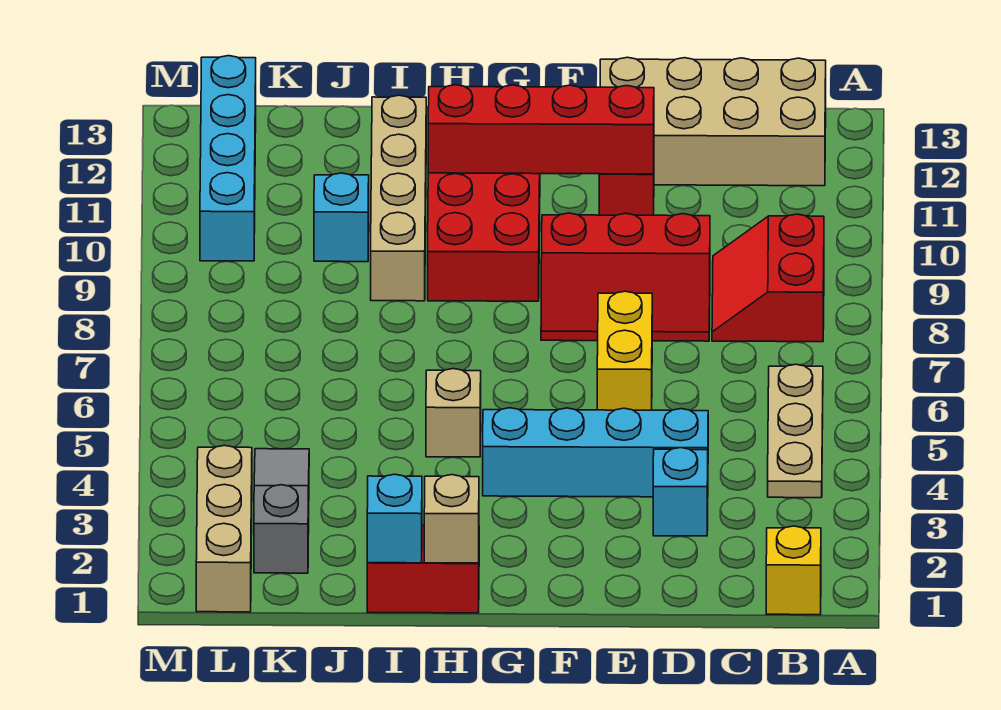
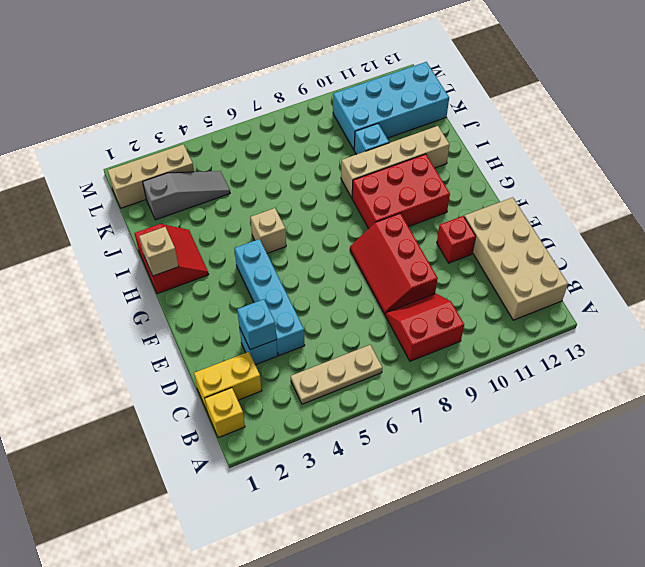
yellow 1x2 brick [597,291,652,410] -> yellow 1x2 brick moved to [194,352,262,411]
red 1x4 brick [428,85,654,174] -> none
cyan 1x1 brick [367,474,422,563] -> cyan 1x1 brick moved to [237,299,276,350]
cyan 1x4 brick [200,56,256,261] -> cyan 2x4 brick [333,62,449,149]

